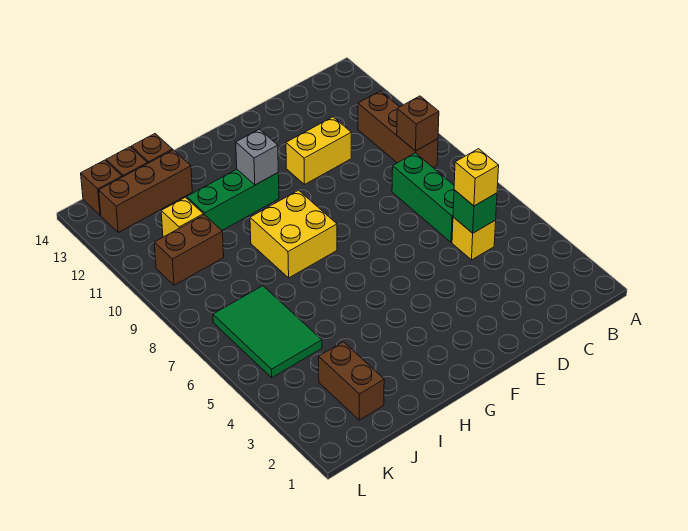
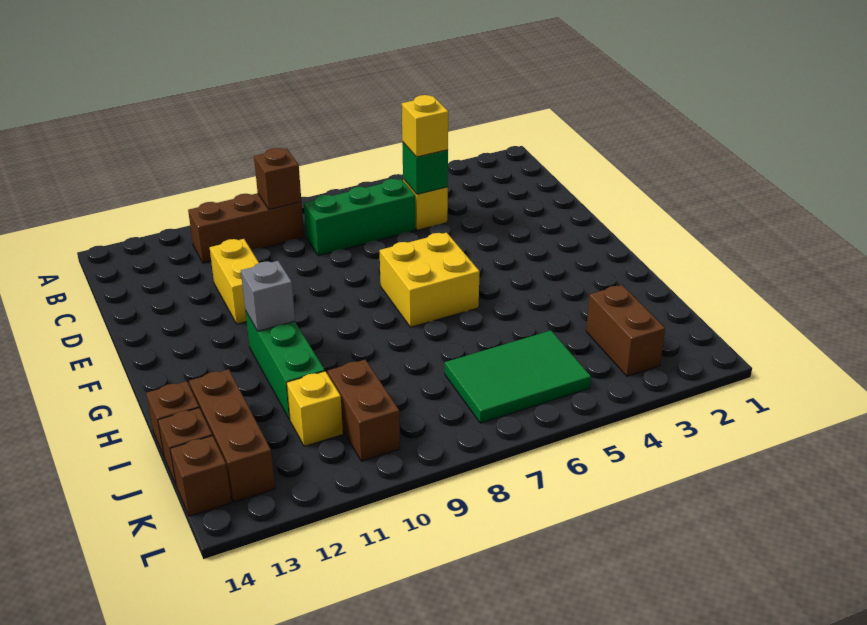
yellow 2x2 brick [250,190,337,278] -> yellow 2x2 brick moved to [379,233,480,327]
brown 1x2 brick [319,342,384,420] -> brown 1x2 brick turned to [586,285,665,376]

